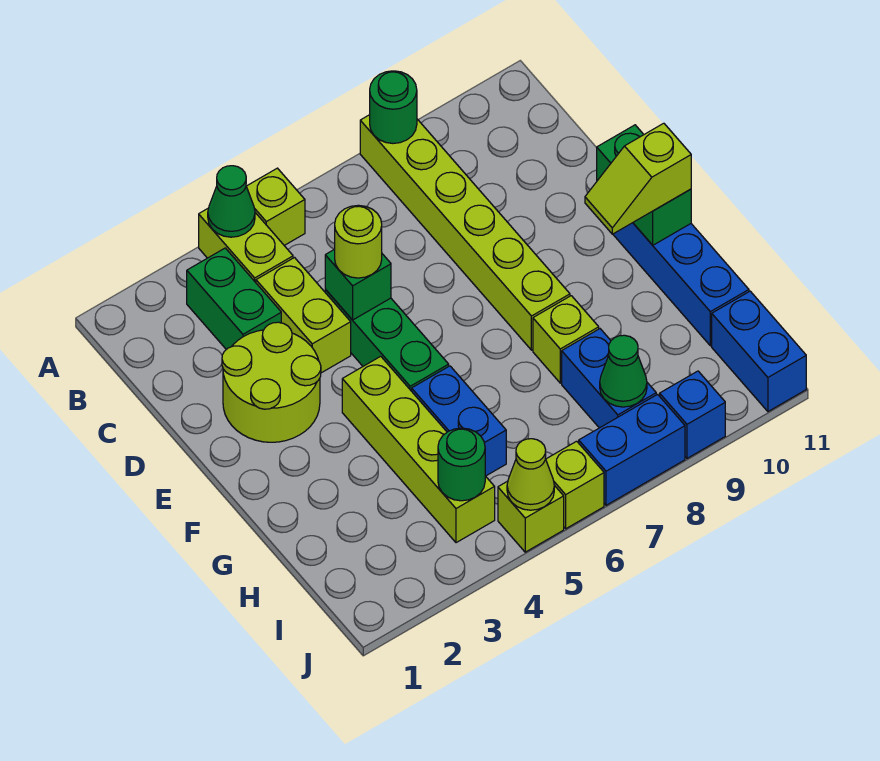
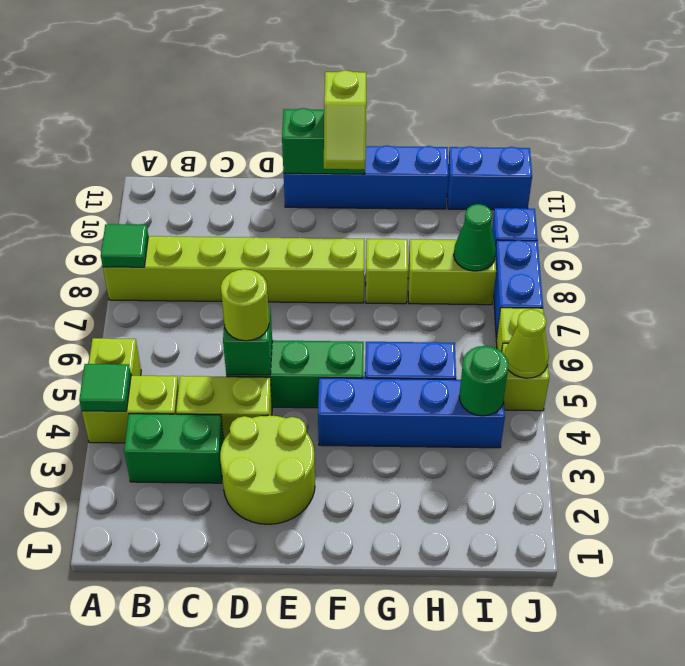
green 1x1 cone [208,166,255,237] -> green 1x1 tile [79,364,131,411]
green 1x1 round brick [370,71,417,143] -> green 1x1 tile [101,224,148,267]
lime 1x4 brick [342,356,495,543] -> blue 1x4 brick [318,378,505,448]
blue 1x2 brick [562,329,656,428] -> lime 1x2 brick [408,239,496,305]

